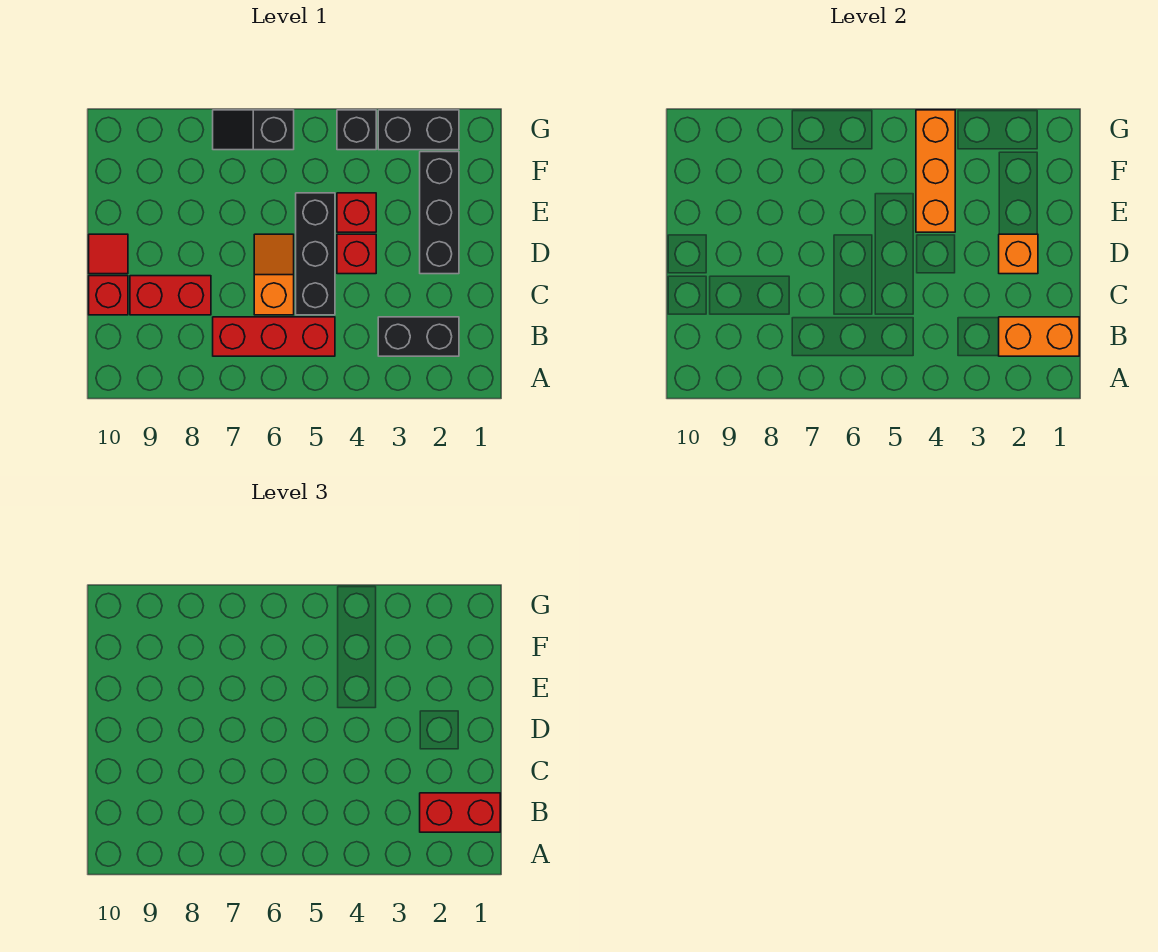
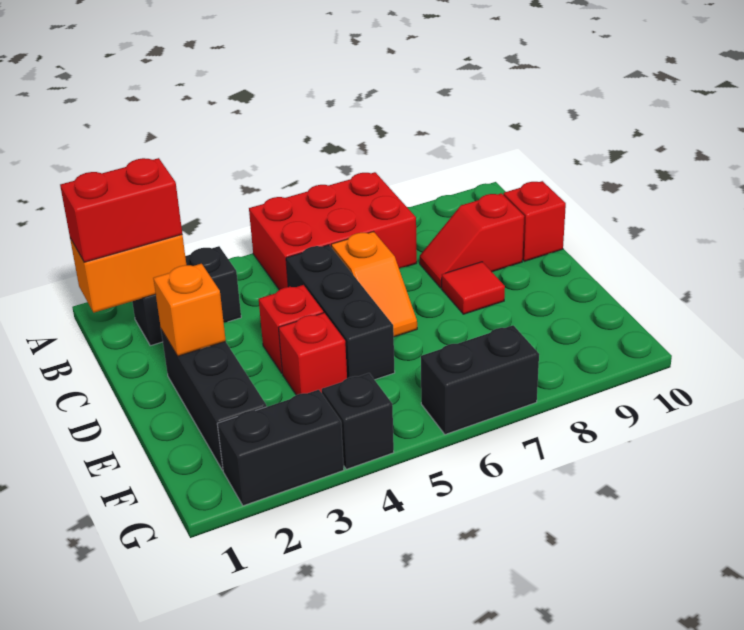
red 1x3 brick [213,317,335,356] -> red 2x3 brick [249,172,417,290]
red 1x2 brick [130,276,211,315] -> red 1x2 slope [420,193,524,288]
red 1x1 tile [89,234,128,274] -> red 1x1 tile moved to [442,262,505,314]
orange 1x3 brick [916,110,955,232] -> none
black 1x2 slope [213,110,294,150] -> black 1x2 brick [421,325,539,435]

